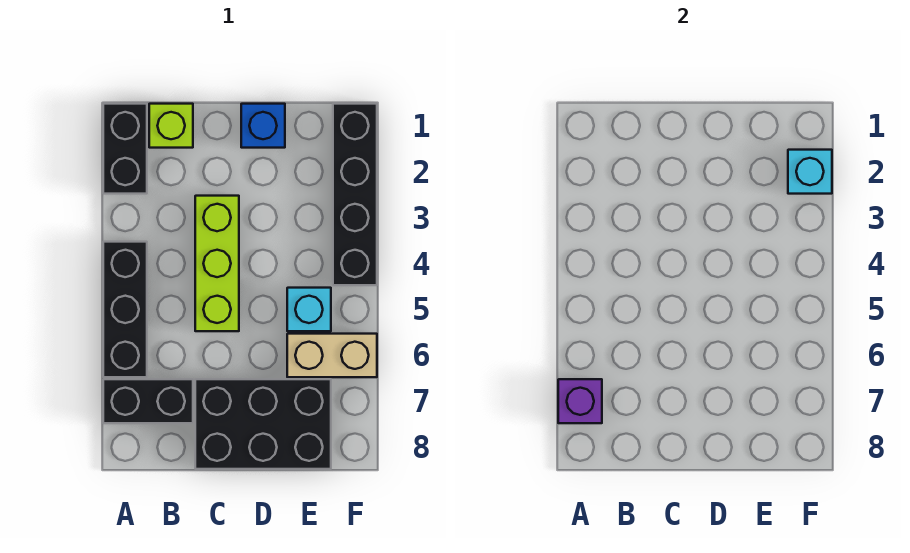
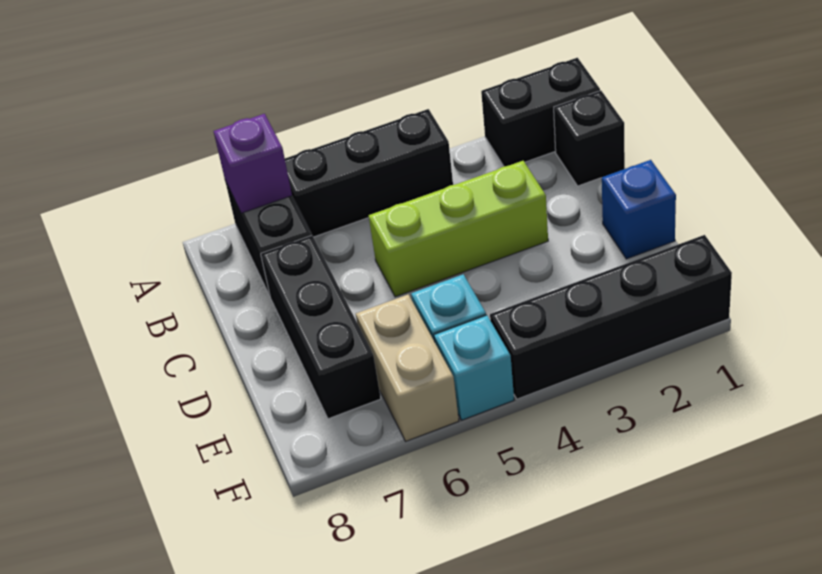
lime 1x1 brick [149,104,193,148] -> black 1x1 brick [554,90,625,186]
black 2x3 brick [195,379,331,469] -> black 1x3 brick [261,235,381,419]
cyan 1x1 brick [788,150,832,194] -> cyan 1x1 brick moved to [434,315,514,420]

